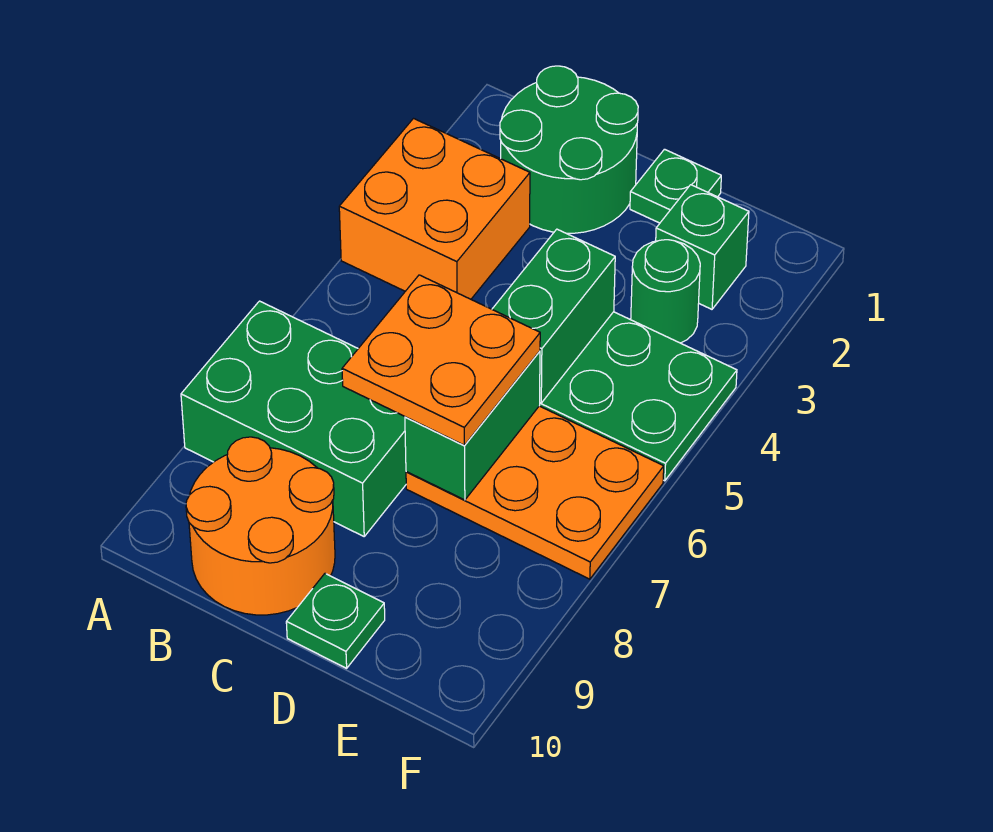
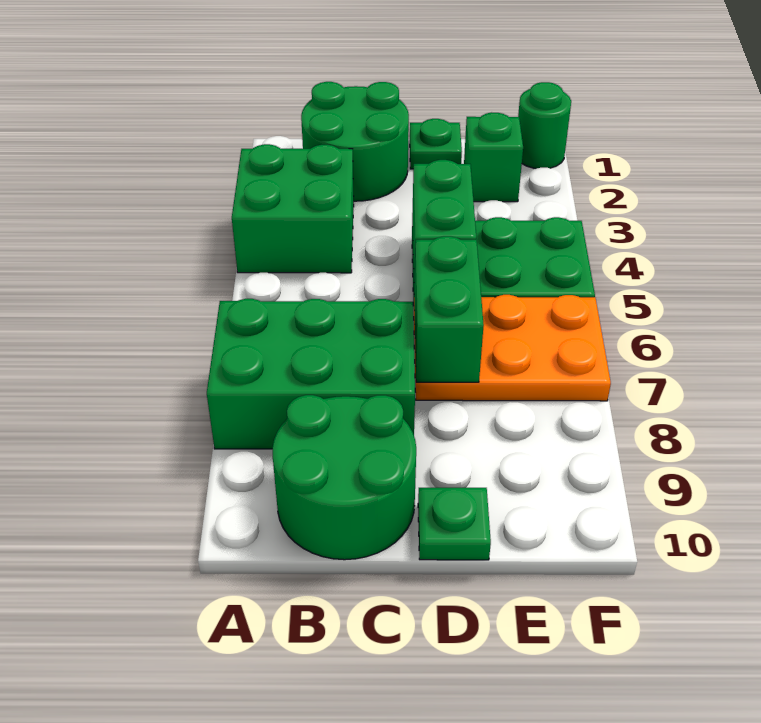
orange 2x2 brick [339,119,530,299] -> green 2x2 brick [232,144,354,273]
orange 2x2 round brick [186,437,335,615] -> green 2x2 round brick [272,395,416,560]
orange 2x2 plate [342,275,540,445] -> none
green 1x1 round brick [631,240,700,343] -> green 1x1 round brick moved to [518,82,571,169]

